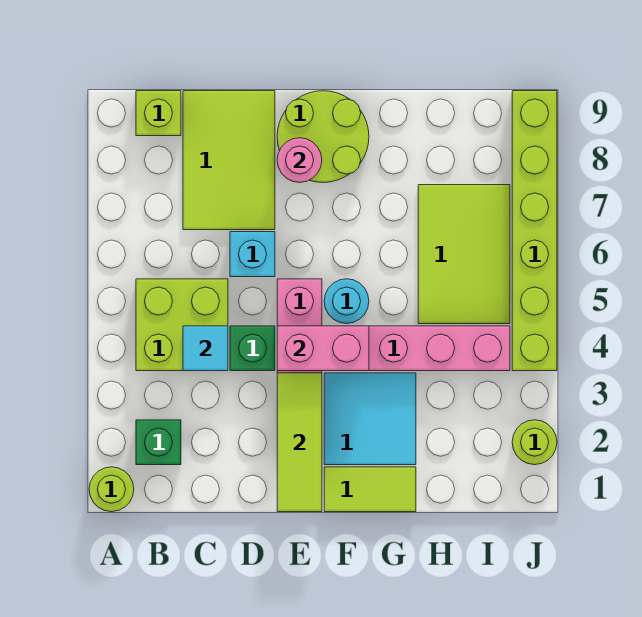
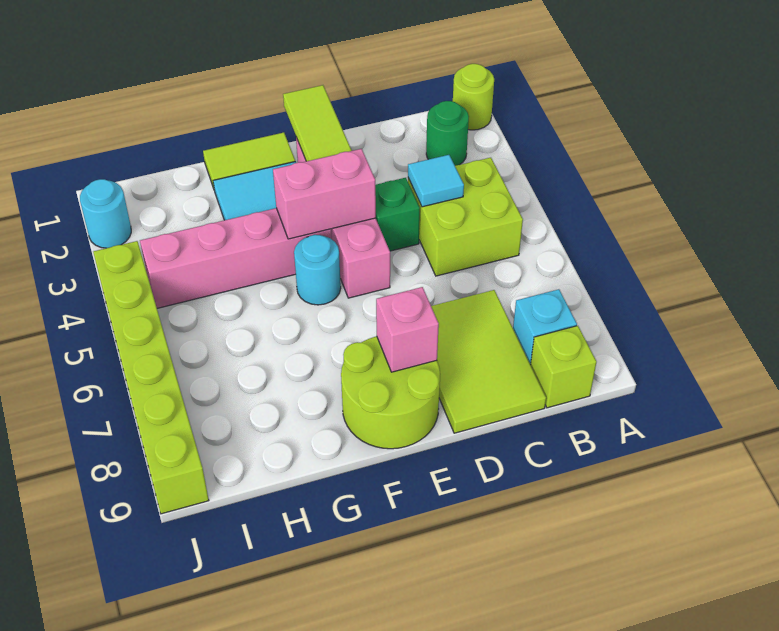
green 1x1 brick [136,420,181,465] -> green 1x1 round brick [426,101,469,166]
cyan 1x1 brick [230,232,275,277] -> cyan 1x1 brick moved to [513,289,577,364]
pink 1x1 round brick [277,138,322,183] -> pink 1x1 brick [376,287,439,372]
lime 2x3 tile [418,185,510,324] -> none
lime 1x1 round brick [512,420,557,465] -> cyan 1x1 round brick [80,179,131,248]

